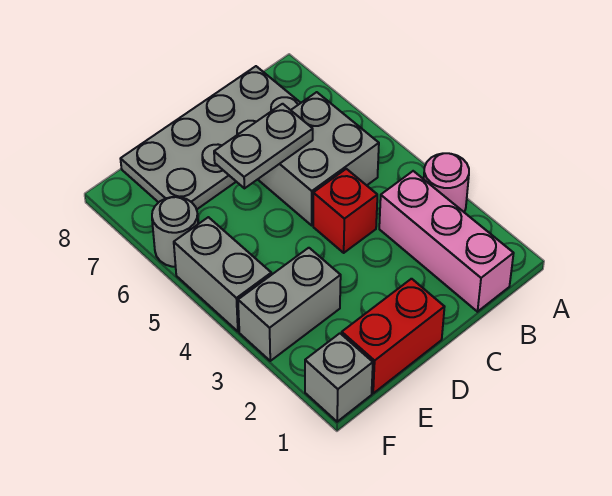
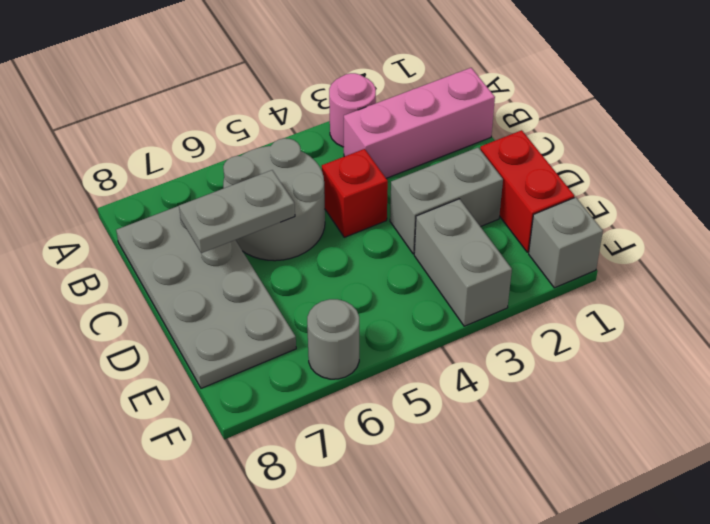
grey 2x2 brick [258,92,379,225] -> grey 2x2 round brick [223,138,325,261]
grey 1x2 plate [214,104,313,188] -> grey 1x2 plate turned to [179,170,295,253]
grey 1x2 brick [174,217,271,331] -> grey 1x2 brick moved to [390,148,503,254]

